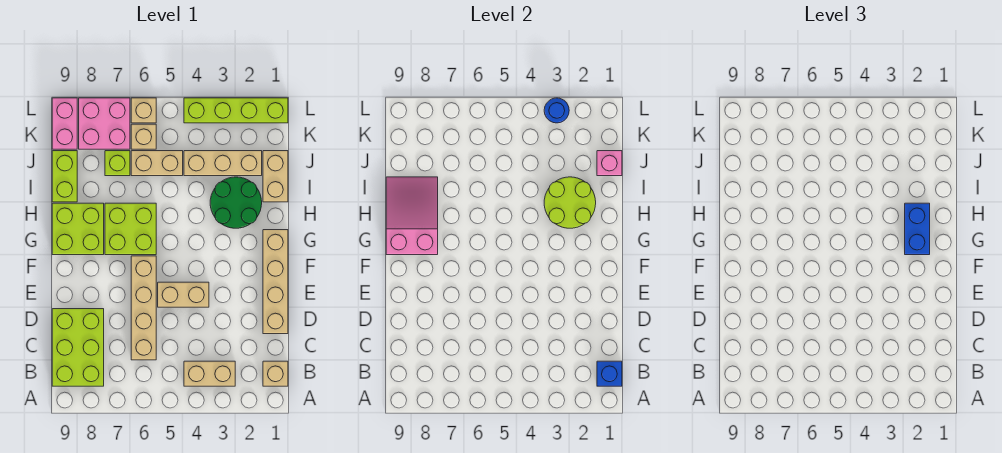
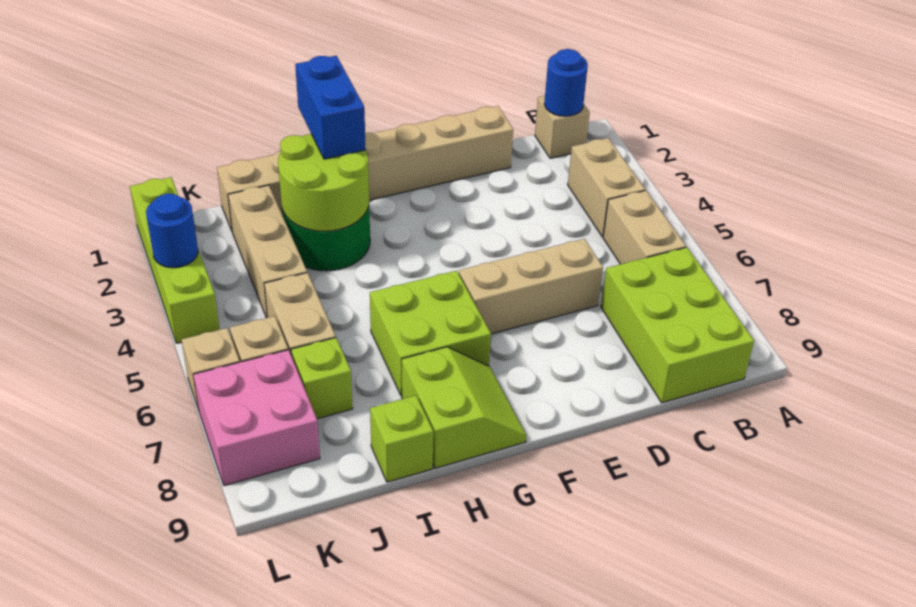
blue 1x1 brick [597,361,622,386] -> blue 1x1 round brick [544,49,588,116]
lime 2x3 brick [52,309,104,386] -> lime 2x3 brick turned to [601,247,754,403]
tan 1x4 brick [131,256,156,360] -> tan 1x3 brick [459,239,603,334]
tan 1x2 brick [158,282,209,307] -> tan 1x2 brick moved to [603,191,686,264]
blue 1x2 brick [905,203,930,255] -> blue 1x2 brick turned to [295,56,366,159]
lime 2x2 brick [52,203,104,255] -> lime 2x2 slope [402,347,526,468]
pink 2x3 slope [386,177,438,255] -> none
lime 1x2 brick [52,151,77,202] -> lime 1x1 brick [370,395,433,482]
pink 1x1 brick [597,151,622,176] -> none
pink 1x2 brick [52,98,77,149] -> none

